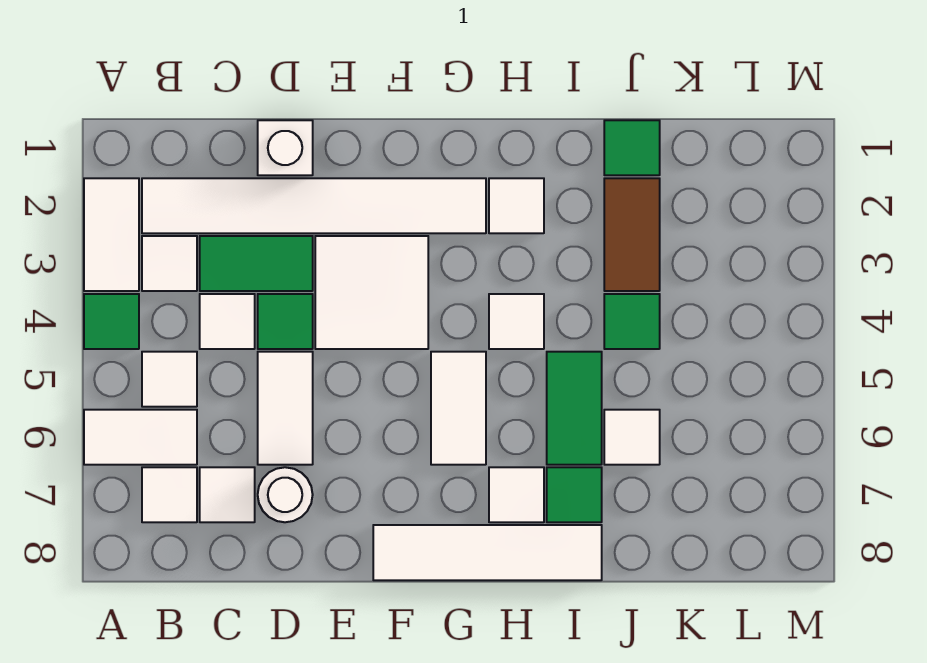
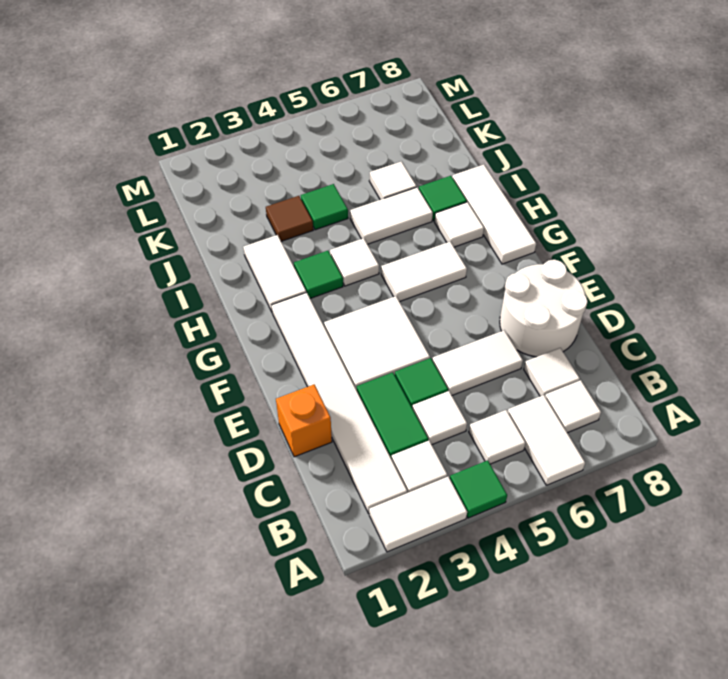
white 1x1 brick [258,120,313,175] -> orange 1x1 brick [276,385,332,457]
white 1x1 round brick [258,467,313,522] -> white 2x2 round brick [500,260,588,357]
white 1x4 tile [373,525,602,580] -> white 1x3 tile [452,164,536,264]
white 1x1 tile [489,178,544,233] -> white 1x2 tile [243,235,306,311]
green 1x2 tile [547,352,602,465] -> white 1x2 tile [350,187,433,244]
green 1x1 tile [604,120,660,175] -> green 1x1 tile moved to [294,251,343,298]
brown 1x2 tile [604,178,660,291] -> brown 1x1 tile [266,196,313,241]

